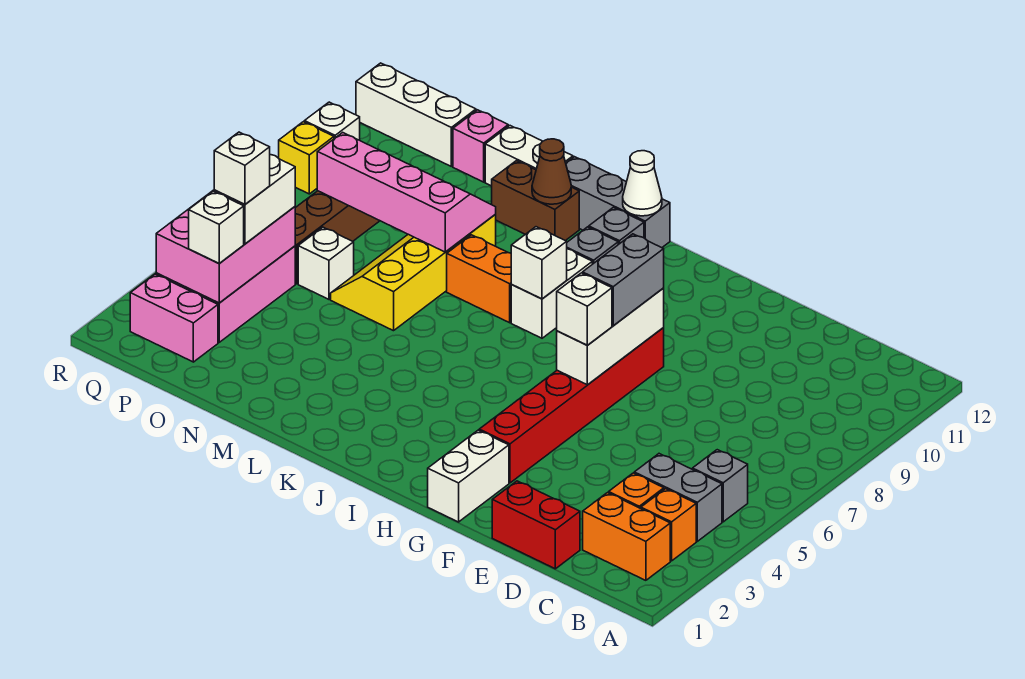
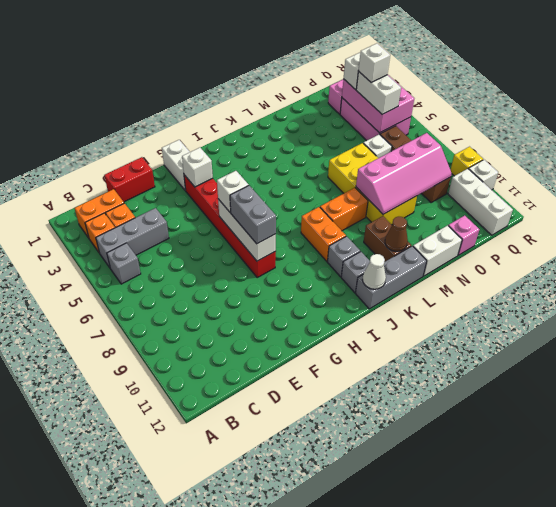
grey 1x2 brick [634,454,722,541] -> grey 1x3 brick [96,208,169,268]
white 1x2 brick [511,249,592,338] -> orange 1x2 brick [301,207,346,261]
white 1x1 brick [511,227,567,299] -> white 1x1 brick moved to [182,148,213,187]
brown 1x2 brick [492,161,579,241] -> brown 1x2 brick turned to [364,216,411,262]
yellow 2x4 slope [331,215,496,331] -> yellow 2x4 brick [328,143,417,225]
white 1x3 brick [356,63,476,166] -> white 1x3 brick turned to [448,169,513,235]

